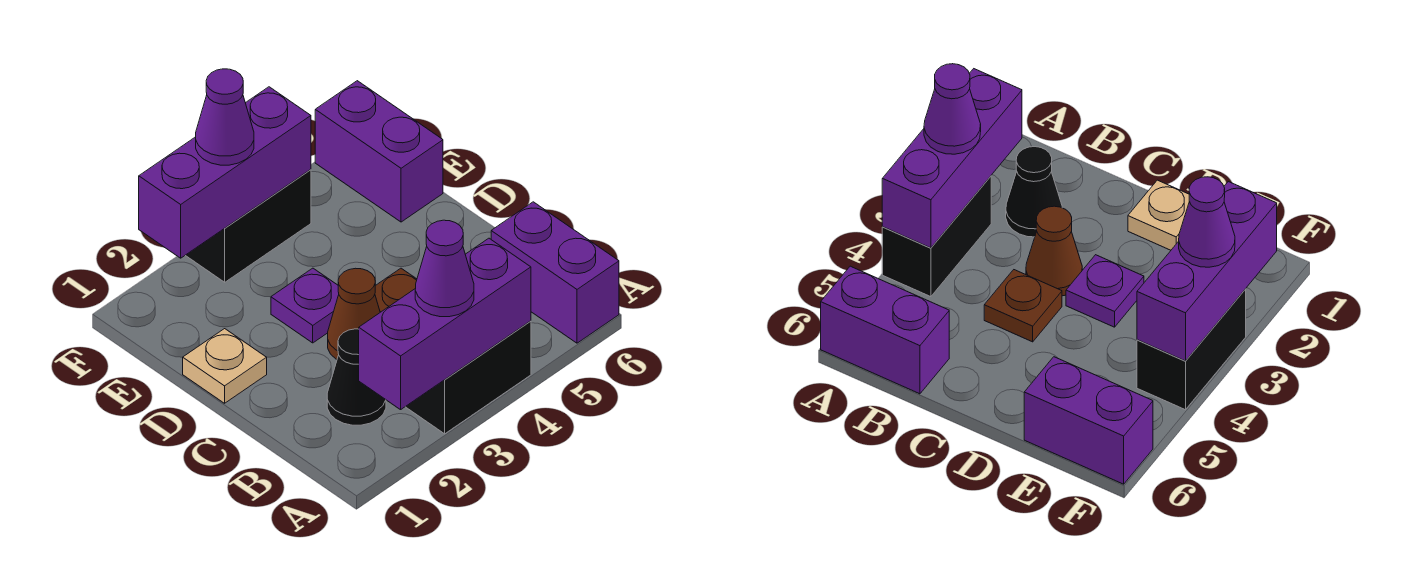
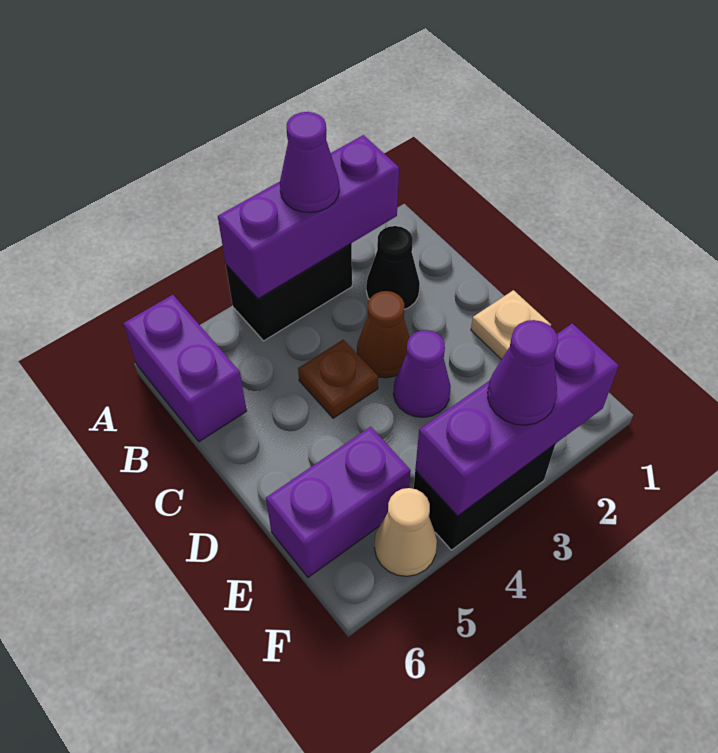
purple 1x1 plate [271,268,339,343] -> purple 1x1 cone [393,330,451,417]
purple 1x2 brick [315,81,443,222] -> purple 1x2 brick turned to [266,427,411,577]
none -> tan 1x1 cone [375,488,437,576]

